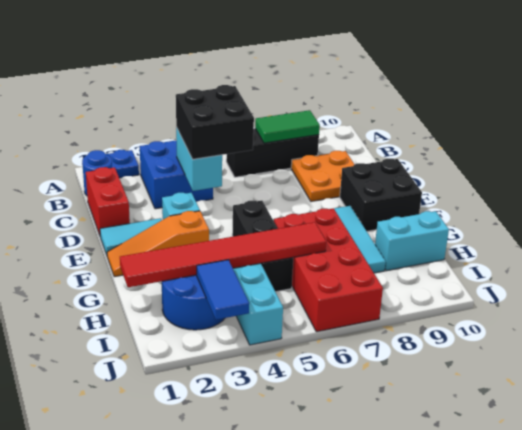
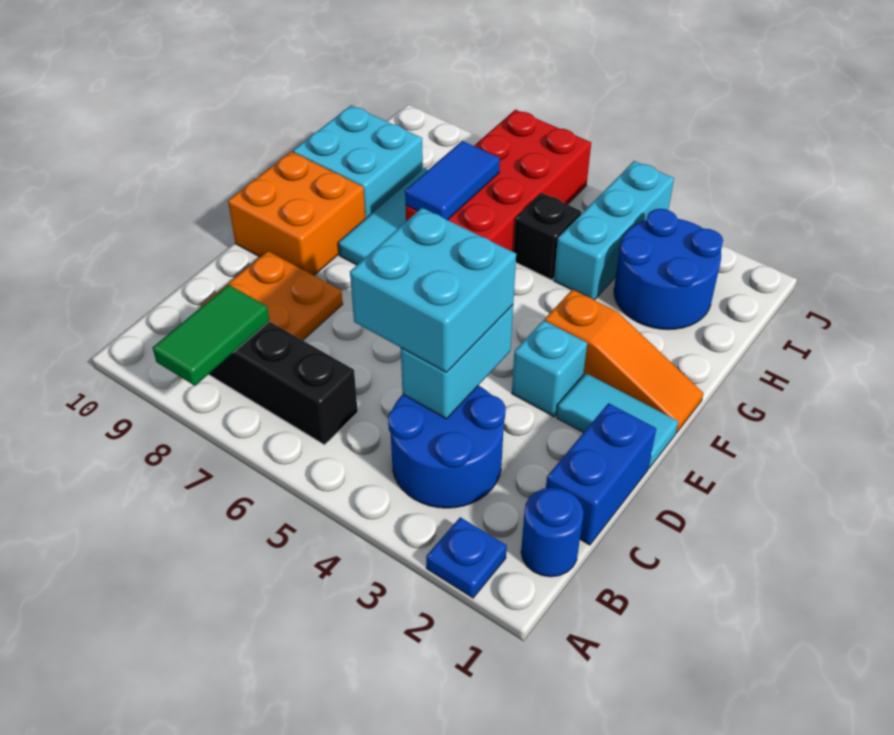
blue 2x2 brick [140,140,213,209] -> blue 2x2 round brick [388,386,505,508]
green 1x2 tile [255,110,320,143] -> green 1x2 tile turned to [153,285,269,386]
red 1x2 brick [86,167,130,235] -> blue 1x2 brick [546,403,656,545]
black 2x2 brick [176,85,254,159] -> cyan 2x2 brick [350,208,516,373]
black 2x2 brick [340,159,422,231] -> orange 2x2 brick [228,152,366,275]
black 1x3 brick [232,201,293,292] -> black 1x1 brick [514,193,581,280]
red 1x6 tile [120,222,326,287] -> none
cyan 1x2 brick [375,211,449,271] -> cyan 2x2 brick [293,105,423,218]
blue 1x2 tile [197,260,249,320] -> blue 1x2 tile moved to [405,141,500,220]

